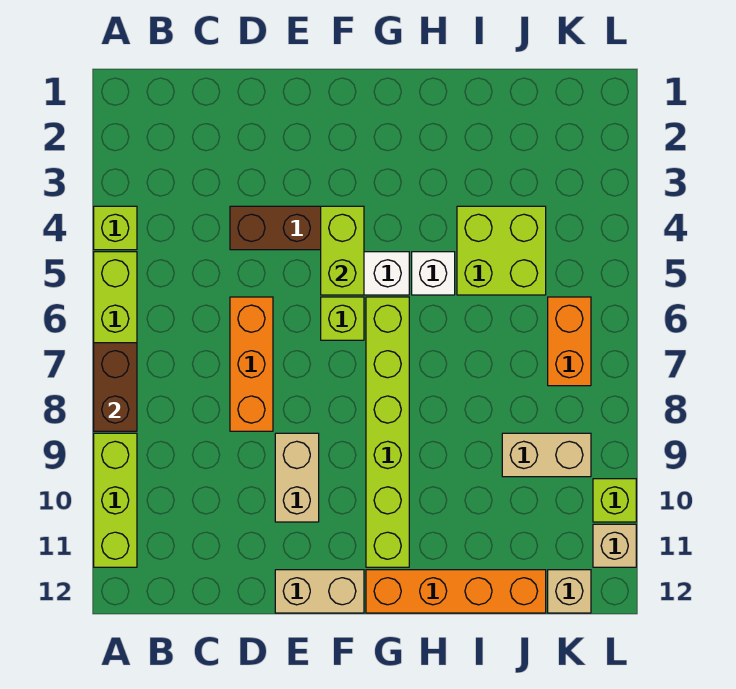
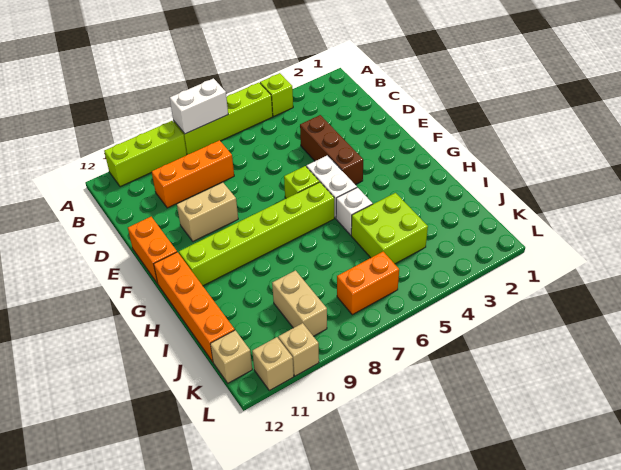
brown 1x2 brick [94,343,137,431] -> white 1x2 brick [170,78,228,134]
orange 1x3 brick [230,297,273,431] -> orange 1x3 brick moved to [152,140,234,208]
tan 1x2 brick [275,570,364,613] -> orange 1x2 brick [128,217,177,283]
lime 1x2 brick [321,206,364,295] -> none
lime 1x1 brick [593,479,636,522] -> tan 1x1 brick [278,323,319,376]

